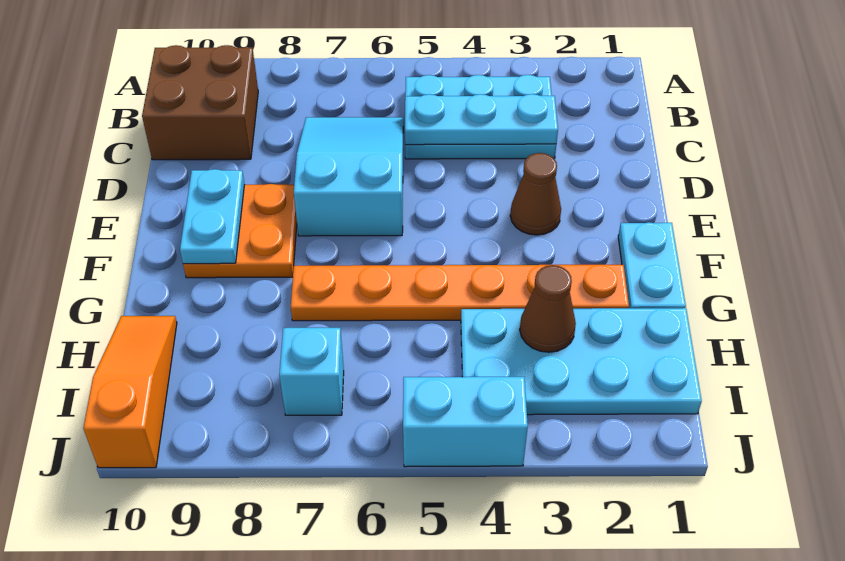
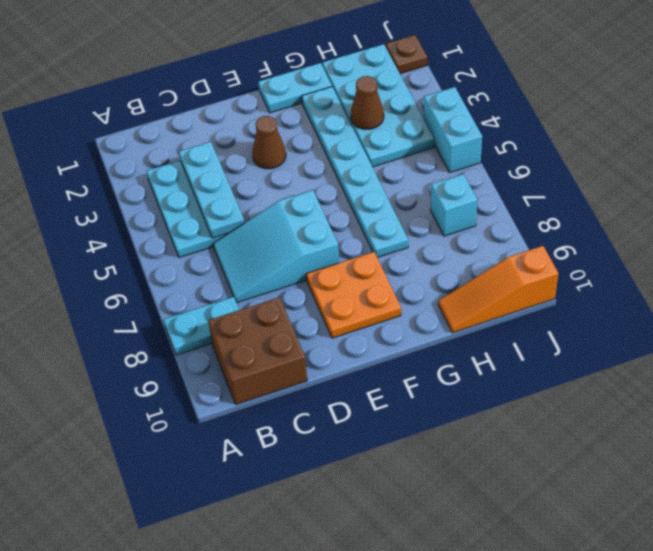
cyan 1x2 plate [180,169,245,264] -> cyan 1x2 plate moved to [164,297,239,355]
orange 1x6 plate [291,265,629,321] -> cyan 1x6 plate [302,87,408,258]
none -> brown 1x1 plate [386,35,427,74]

